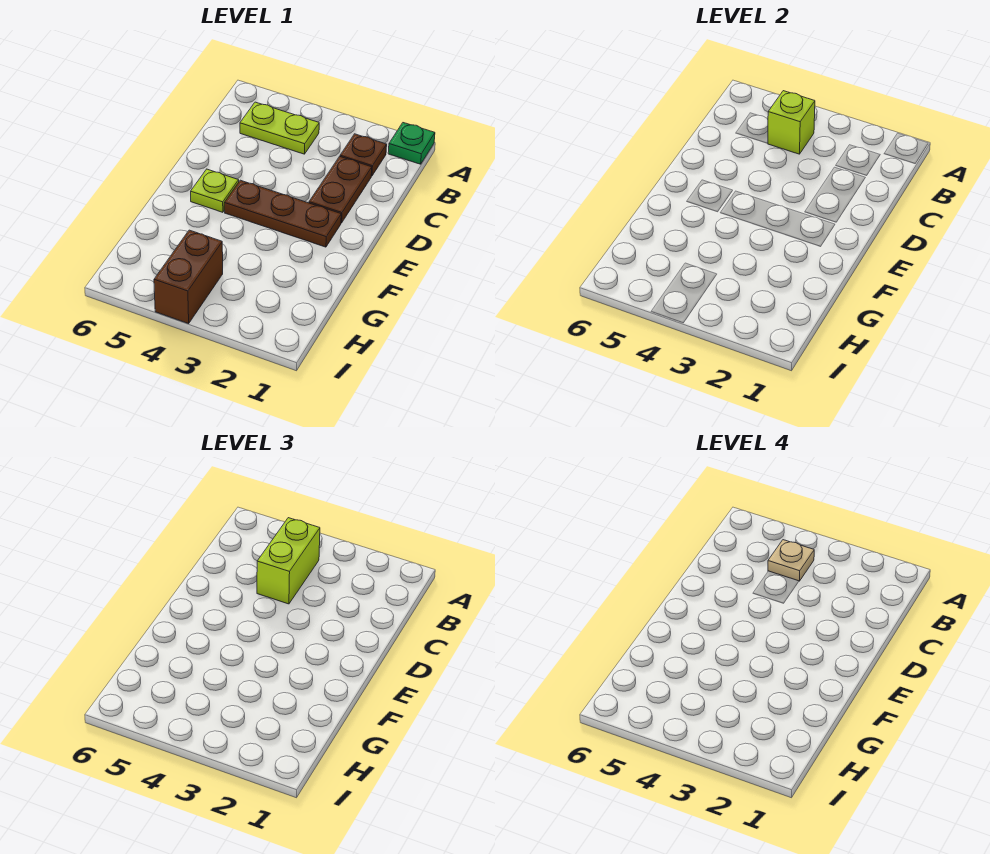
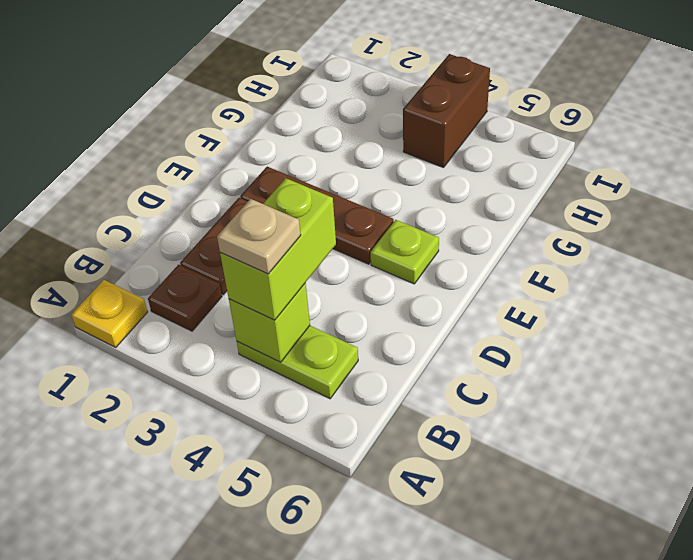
green 1x1 plate [388,123,435,164] -> yellow 1x1 plate [71,280,147,347]

